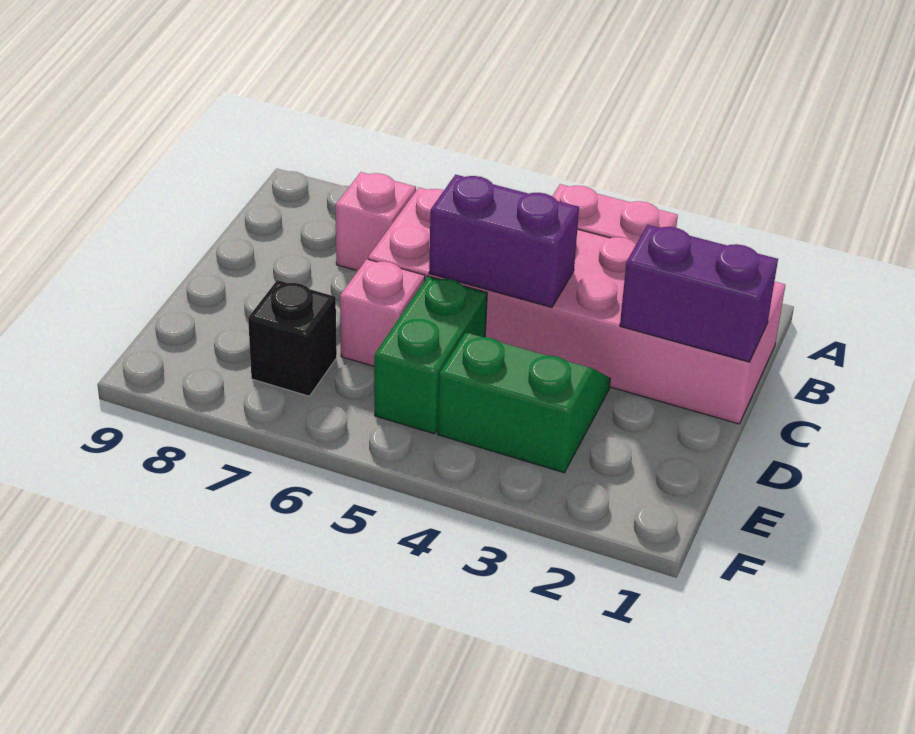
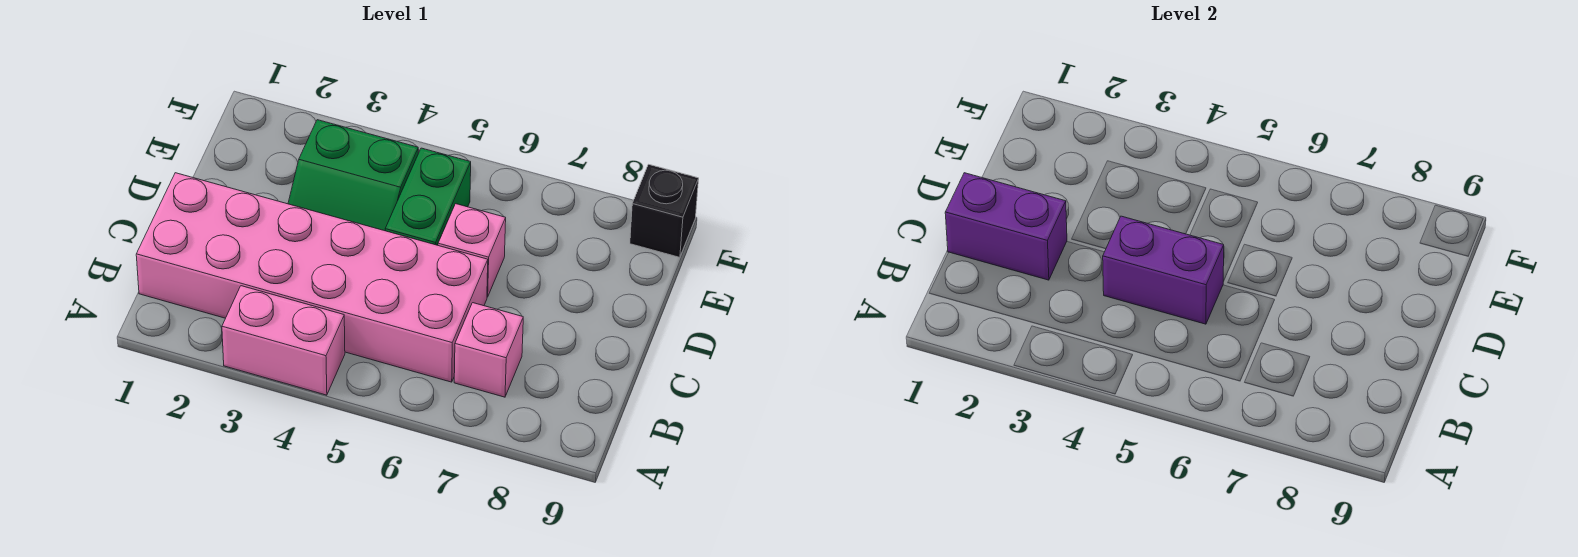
black 1x1 brick [248,280,337,396] -> black 1x1 brick moved to [630,164,699,257]

